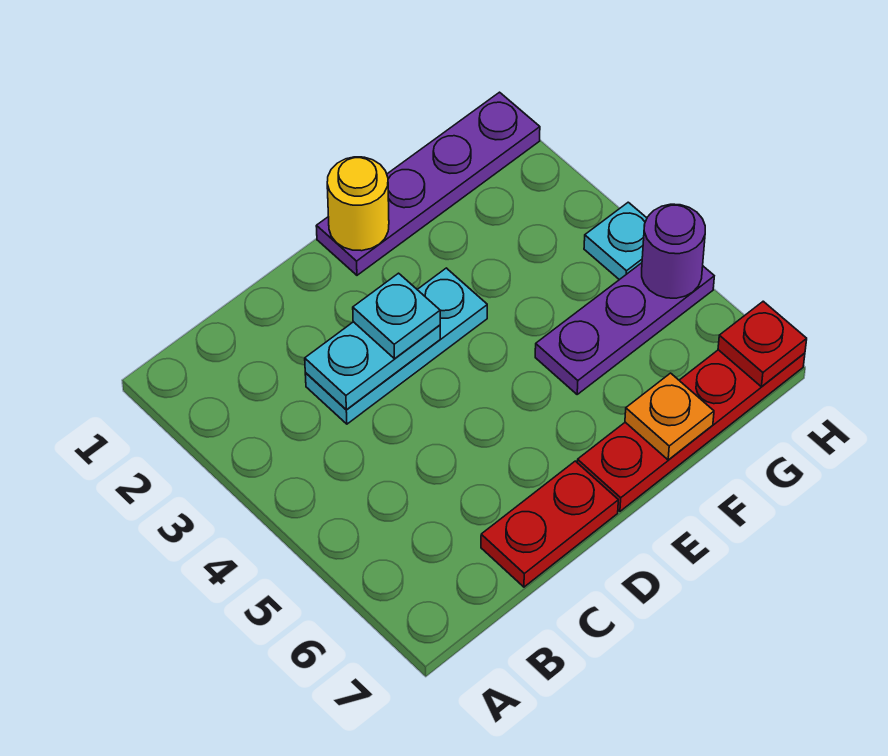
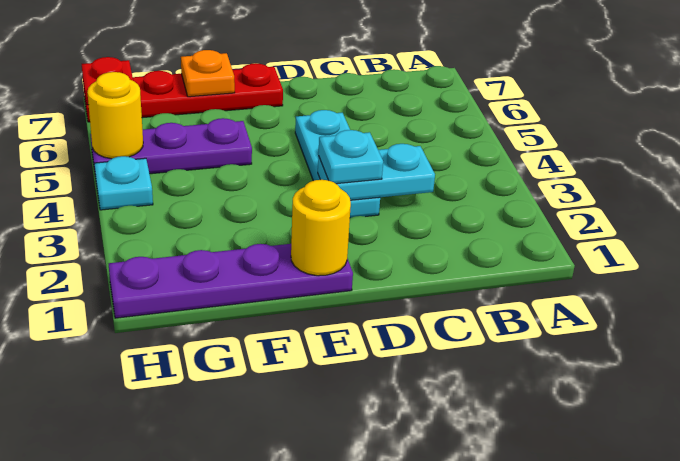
cyan 1x3 plate [305,268,487,424] -> cyan 1x3 plate turned to [295,110,380,218]
red 1x2 plate [481,461,618,587] -> none
purple 1x1 round brick [642,204,705,298] -> yellow 1x1 round brick [87,72,143,159]

